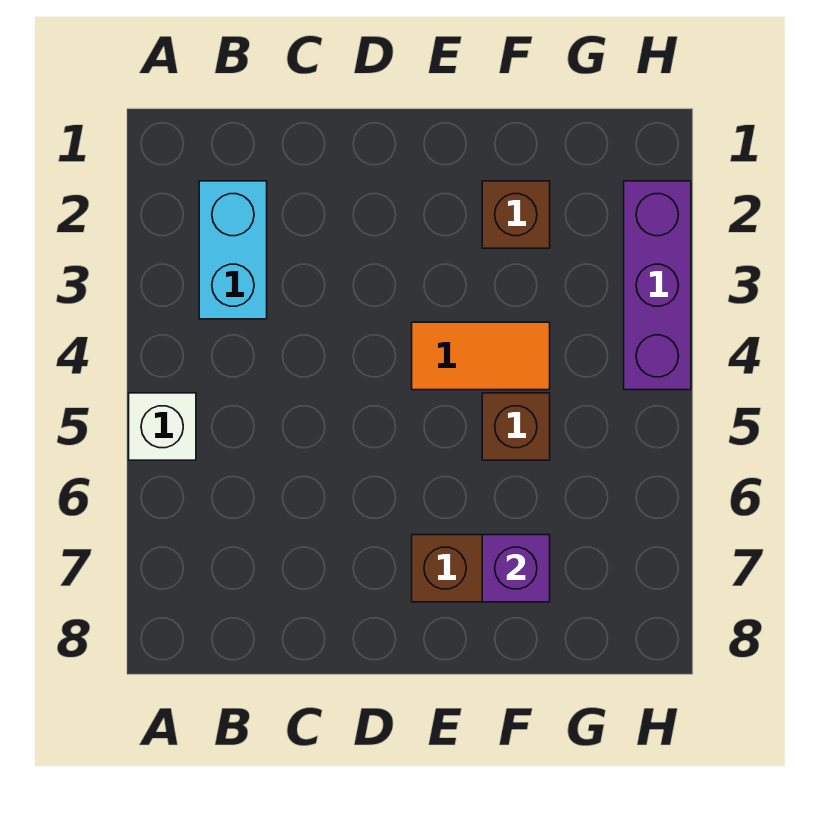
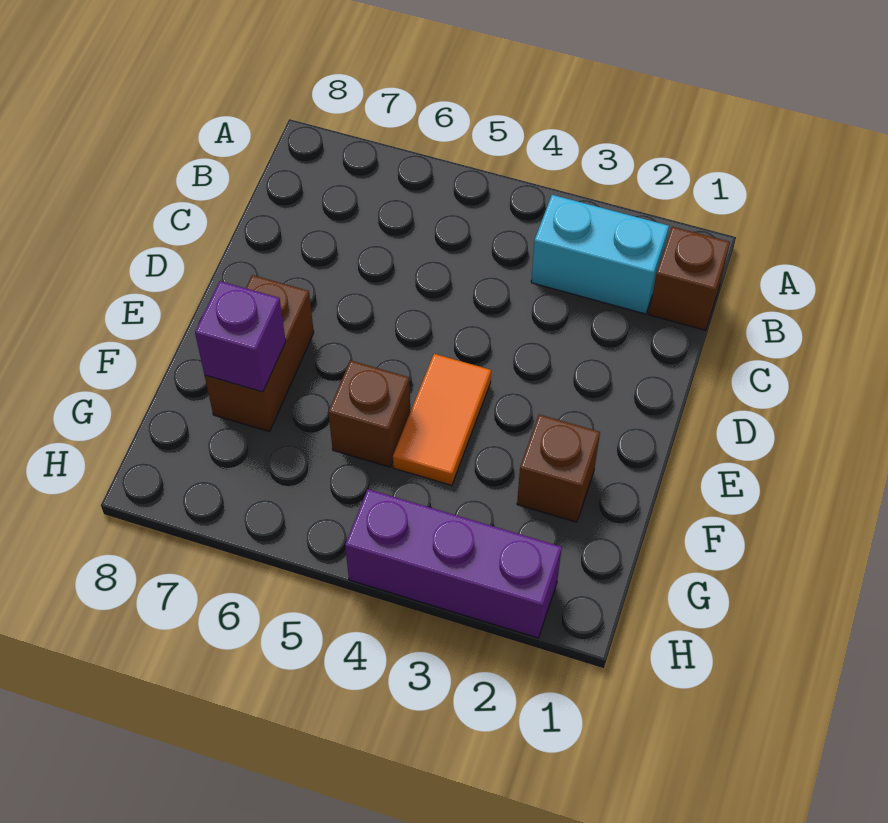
white 1x1 brick [129,393,196,460] -> none
none -> brown 1x1 brick [649,227,730,330]

